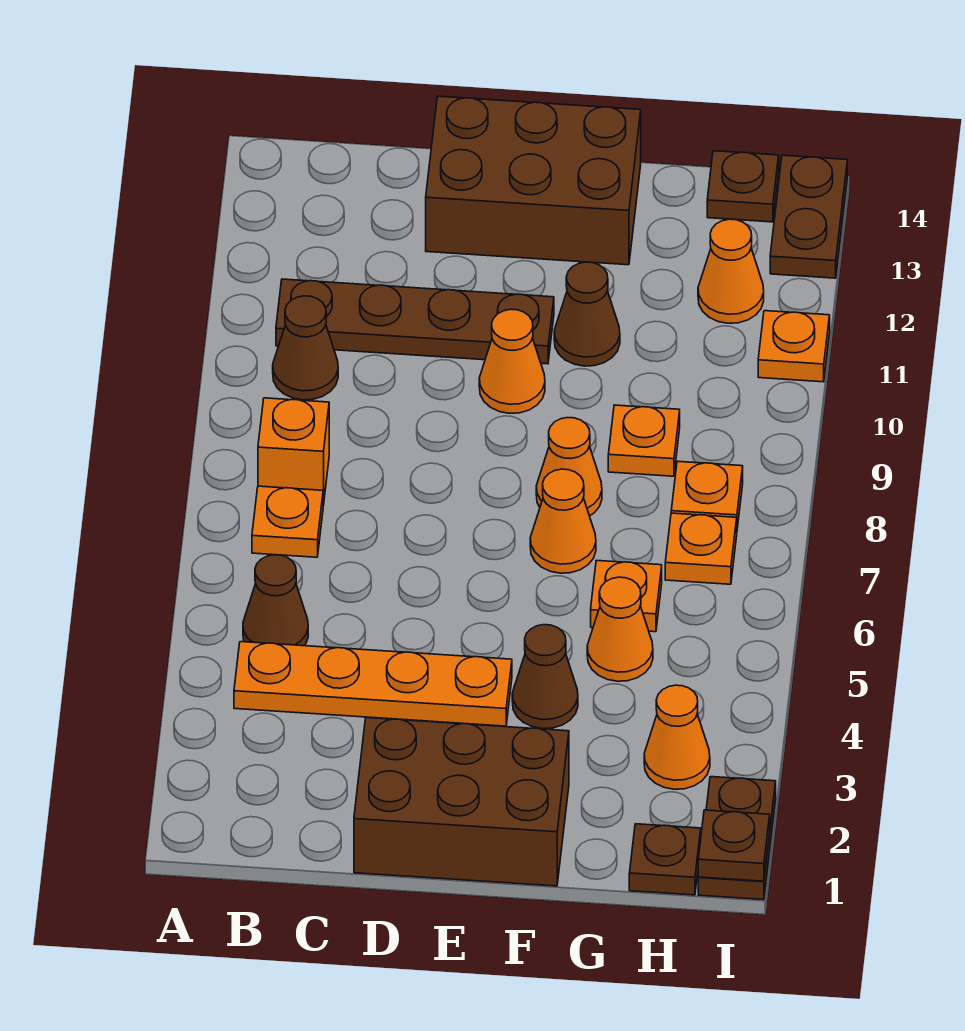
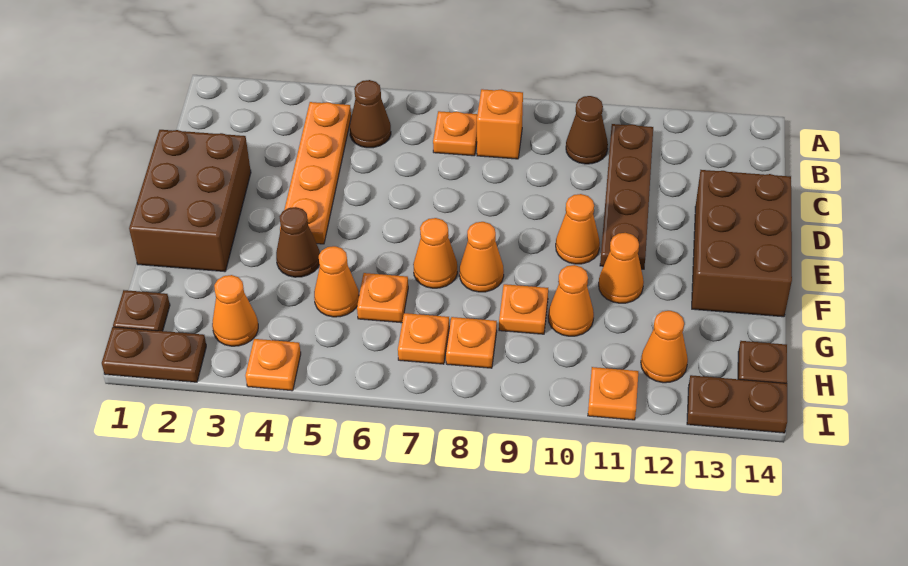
brown 1x1 cone [554,262,620,366] -> orange 1x1 cone [599,233,644,303]
none -> orange 1x1 cone [548,265,594,336]
brown 1x1 plate [698,810,770,881] -> none
none -> orange 1x1 plate [245,339,301,391]

